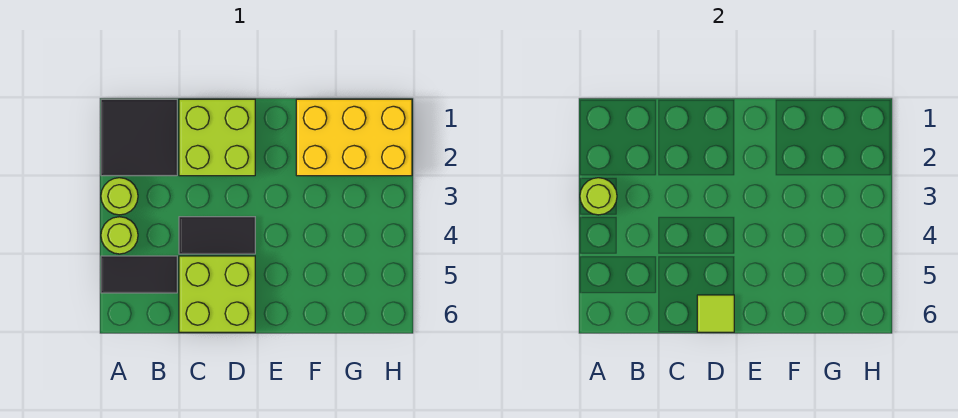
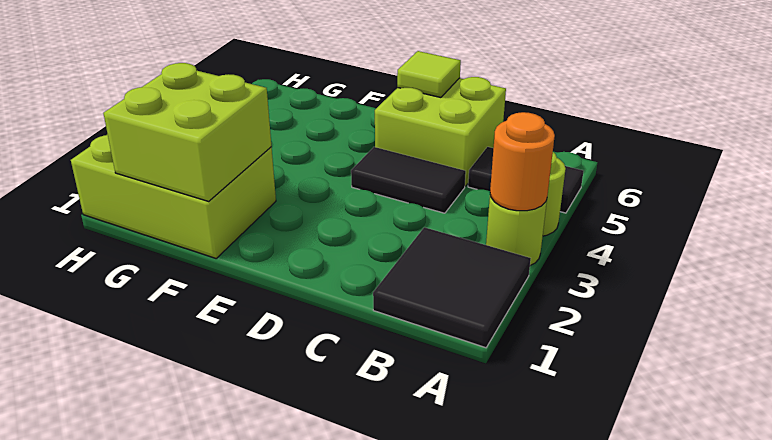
lime 1x1 round brick [580,178,617,215] -> orange 1x1 round brick [490,112,555,211]
lime 2x2 brick [179,99,255,176] -> lime 2x2 brick moved to [103,63,271,201]
yellow 2x3 brick [296,99,412,176] -> lime 2x3 brick [71,134,276,258]

